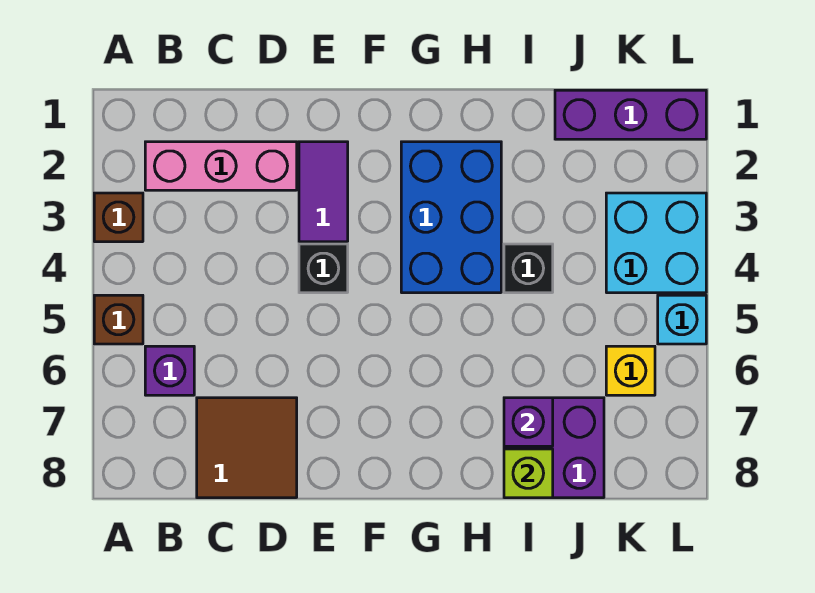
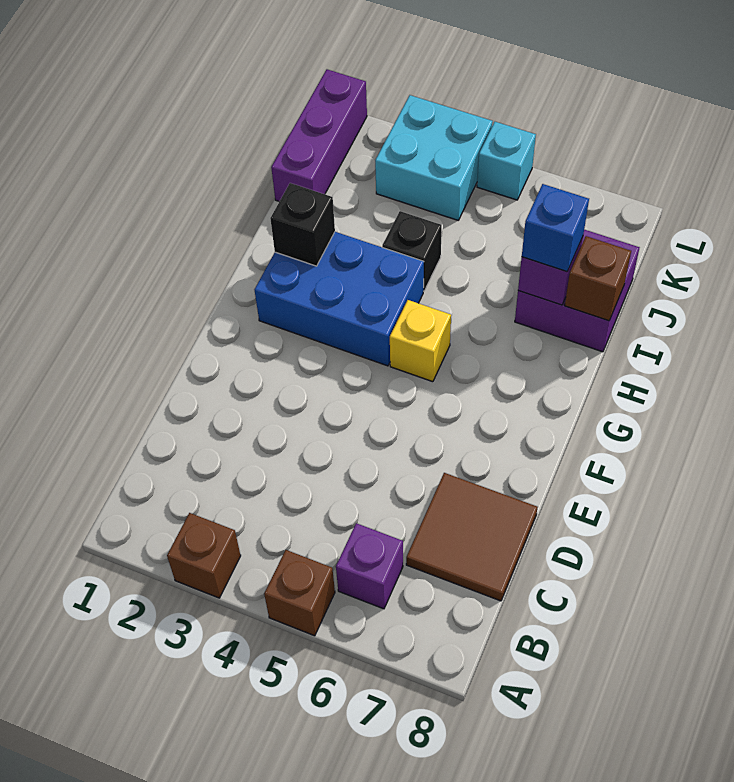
pink 1x3 brick [145,142,297,190] -> none
purple 1x2 tile [299,142,348,242] -> none
black 1x1 brick [299,244,348,293] -> black 1x1 brick moved to [270,183,335,266]
none -> blue 1x1 brick [522,184,589,272]
lime 1x1 brick [504,449,553,498] -> brown 1x1 brick [565,236,631,321]
yellow 1x1 brick [606,346,655,395] -> yellow 1x1 brick moved to [390,300,451,382]

